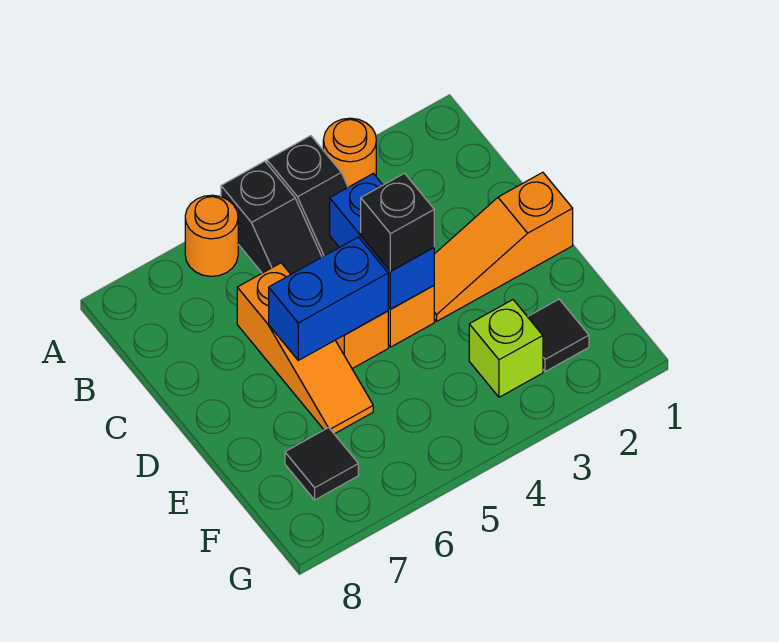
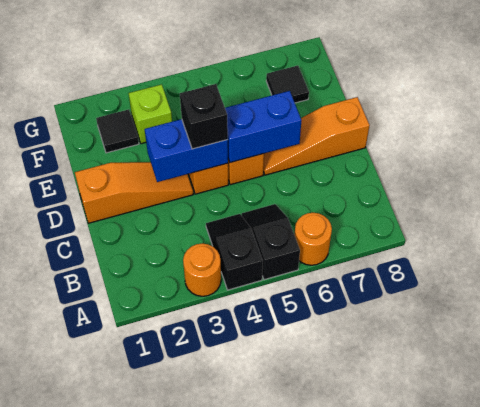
blue 1x2 brick [330,173,434,309] -> blue 1x2 brick turned to [145,119,228,182]
orange 1x3 slope [237,263,373,434] -> orange 1x3 slope turned to [263,97,370,175]

